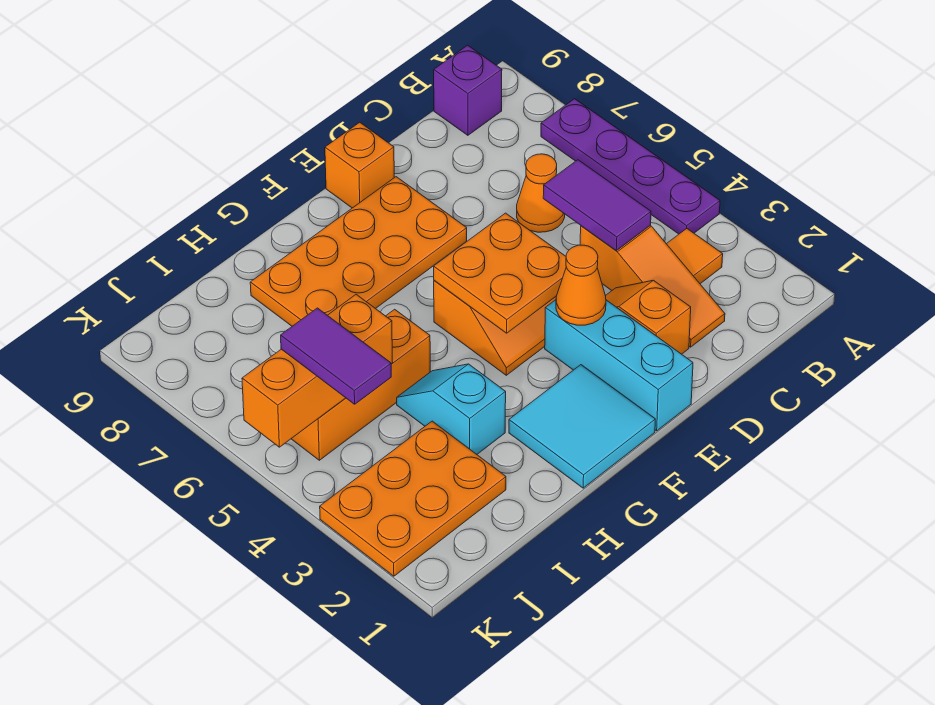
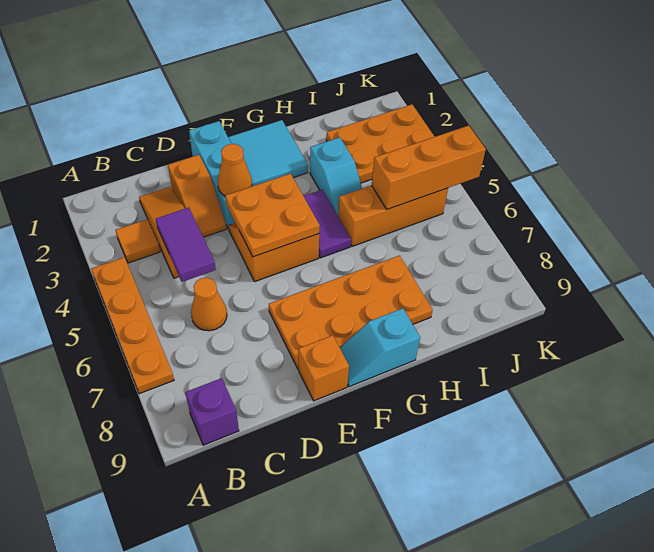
purple 1x4 plate [541,99,720,234] -> orange 1x4 plate [91,257,174,394]
none -> cyan 1x2 slope [340,308,420,387]
purple 1x2 tile [281,308,391,404] -> purple 1x2 tile moved to [304,190,351,258]

